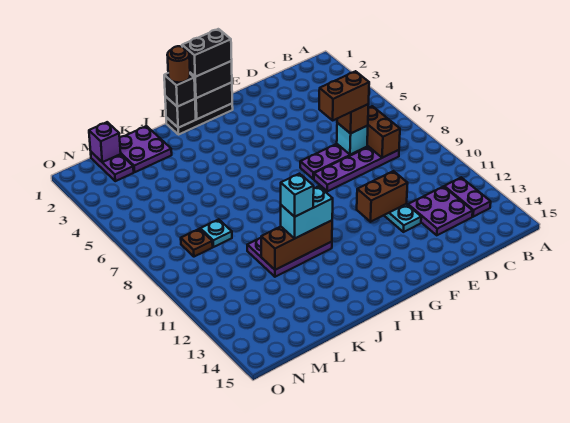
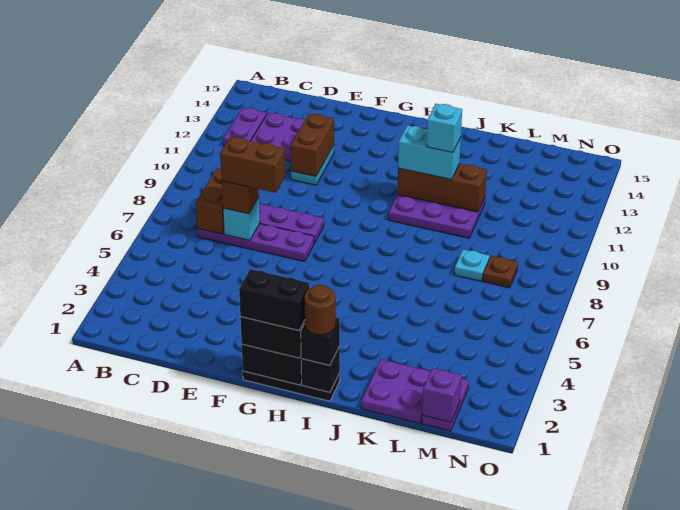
brown 1x2 brick [357,171,408,222] -> brown 1x2 brick turned to [291,113,334,177]

